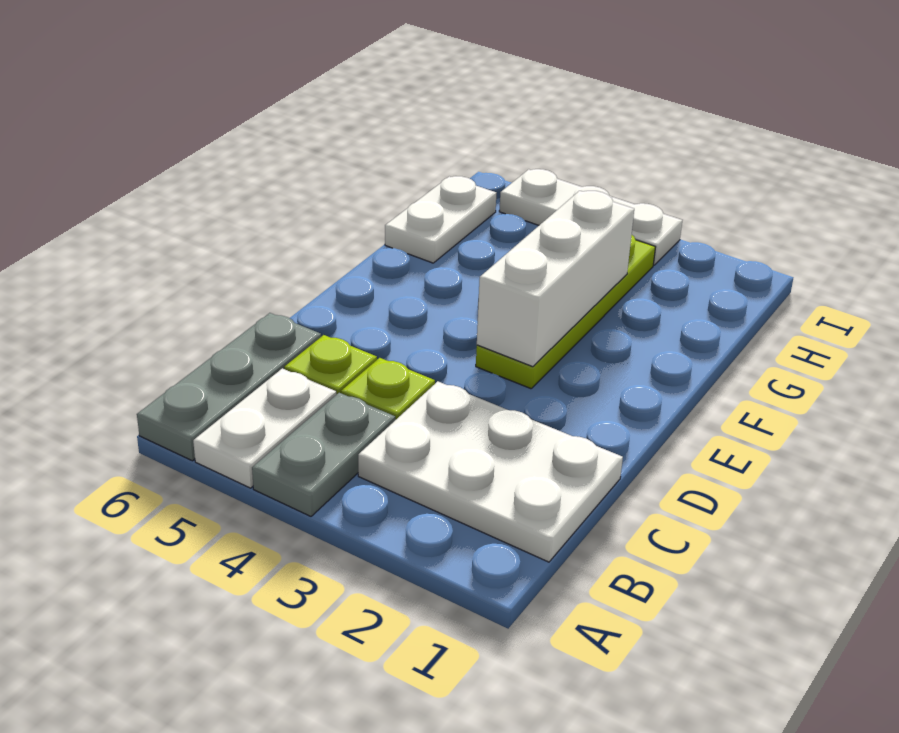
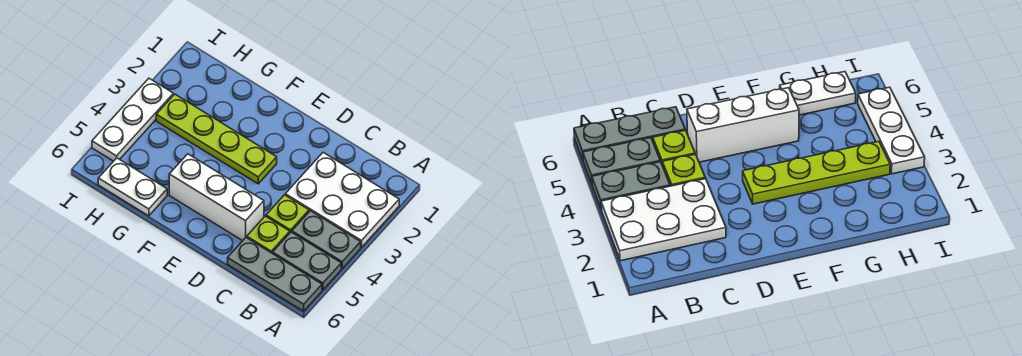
white 1x2 plate [193,368,336,488] -> grey 1x2 plate [273,232,341,290]
white 2x3 plate [358,381,623,562] -> white 2x3 plate turned to [285,152,399,247]
white 1x3 brick [477,191,634,367] -> white 1x3 brick moved to [169,154,264,241]

